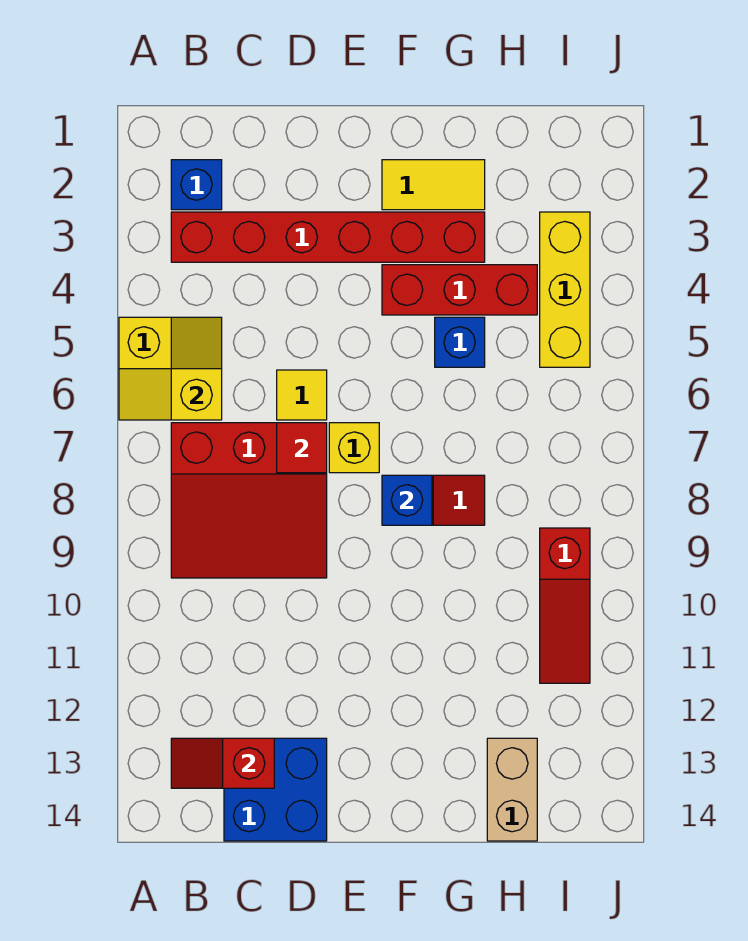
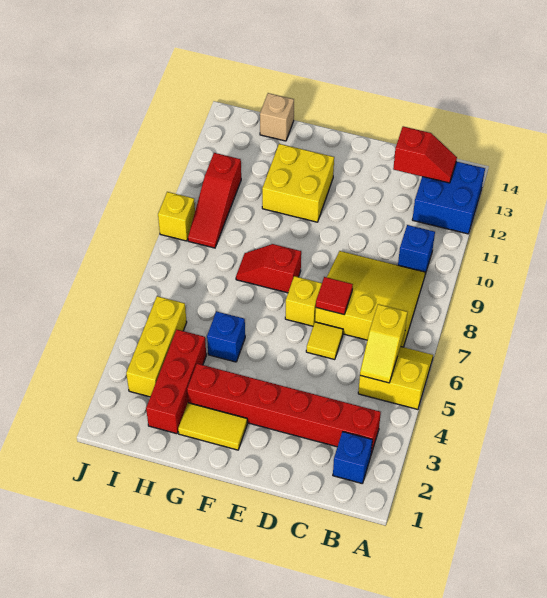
red 3x3 slope [171,423,327,578] -> yellow 3x3 slope [315,251,426,347]
blue 2x2 brick [224,738,327,841] -> blue 2x2 brick moved to [412,161,485,234]
red 1x3 brick [382,265,537,315] -> red 1x3 brick turned to [146,330,206,434]
blue 1x1 brick [382,475,432,525] -> blue 1x1 brick moved to [398,225,435,274]
none -> yellow 2x2 brick [262,144,334,222]
tan 1x2 brick [487,738,537,841] -> tan 1x1 brick [260,93,294,141]
red 1x3 slope [540,528,590,683] -> red 1x3 slope turned to [188,153,241,248]
none -> yellow 1x1 brick [158,192,195,241]

